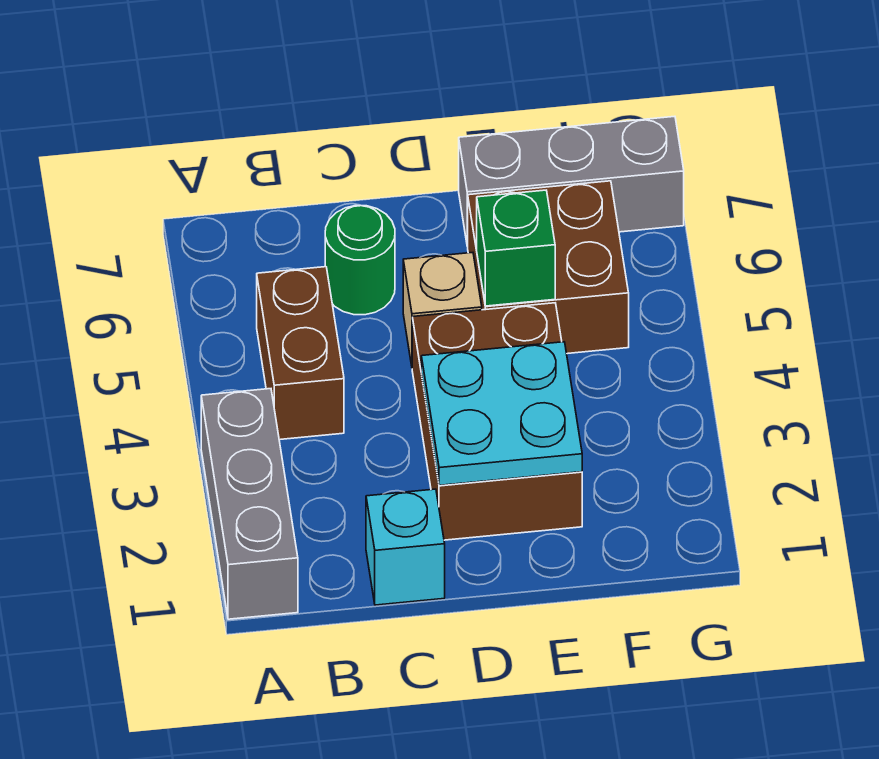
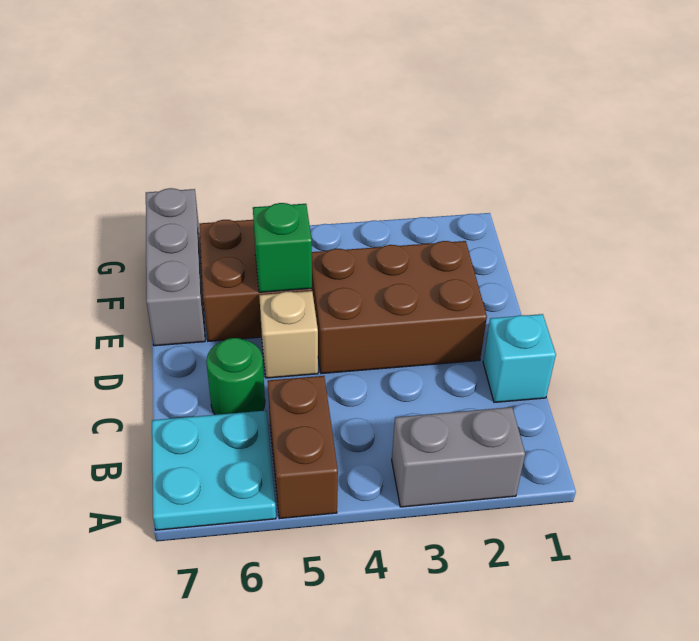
grey 1x3 brick [201,389,298,619] -> grey 1x2 brick [392,407,525,507]
brown 1x2 brick [257,267,344,440] -> brown 1x2 brick turned to [268,376,338,519]
cyan 2x2 plate [421,342,582,485] -> cyan 2x2 plate moved to [152,411,276,530]

